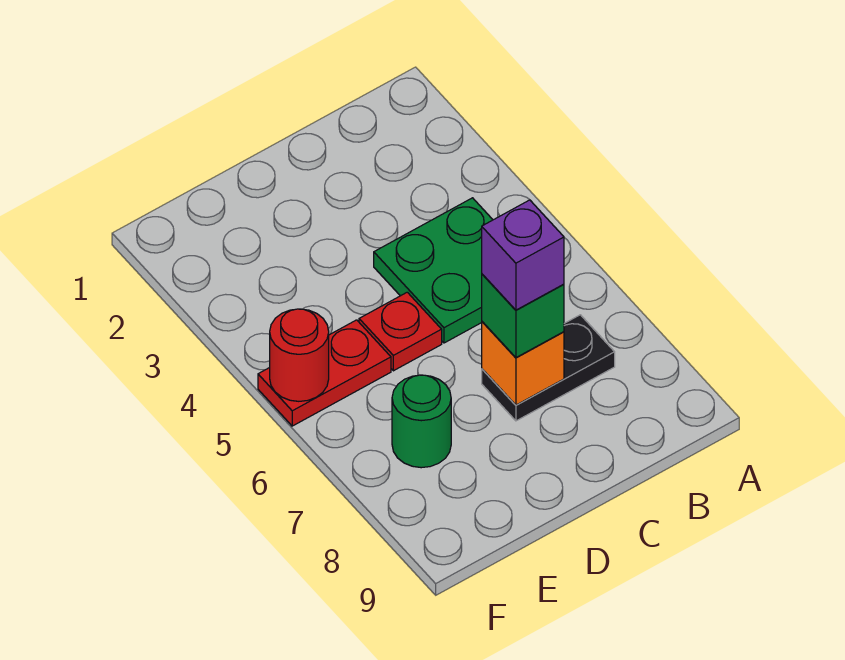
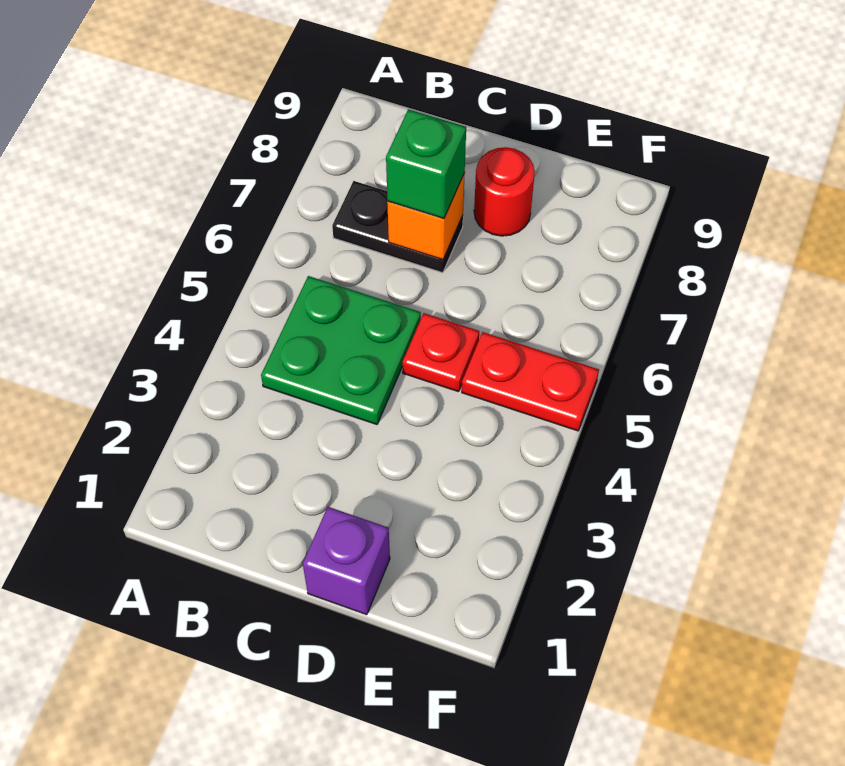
purple 1x1 brick [482,200,564,310] -> purple 1x1 brick moved to [303,507,390,615]
green 1x1 round brick [392,375,451,468] -> none
red 1x1 round brick [270,309,329,401] -> red 1x1 round brick moved to [474,147,535,236]

